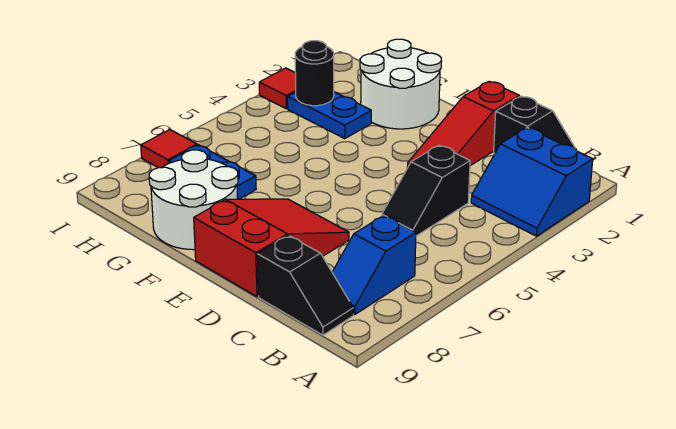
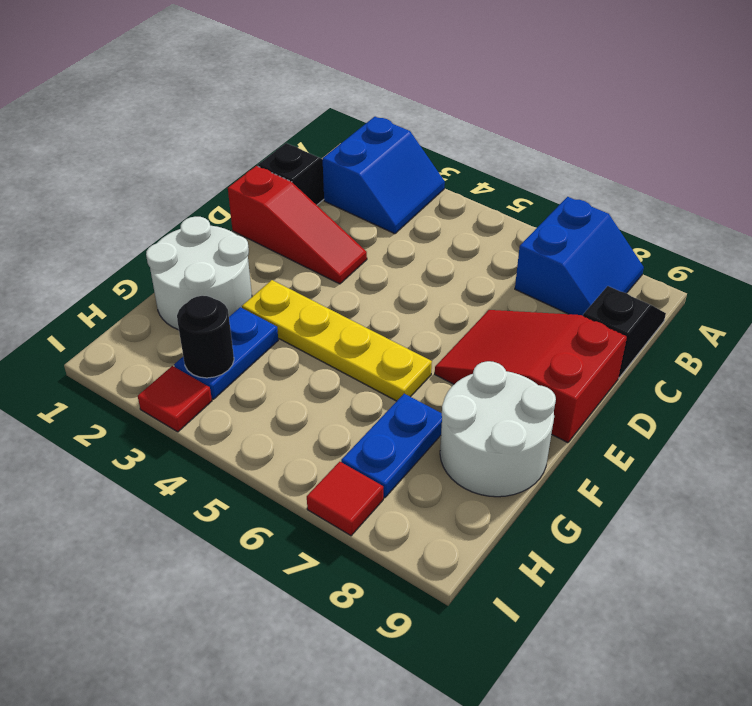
blue 1x2 slope [332,215,416,314] -> blue 2x2 slope [515,197,644,316]
black 1x2 slope [382,145,470,236] -> none
none -> yellow 1x4 plate [242,280,432,401]

